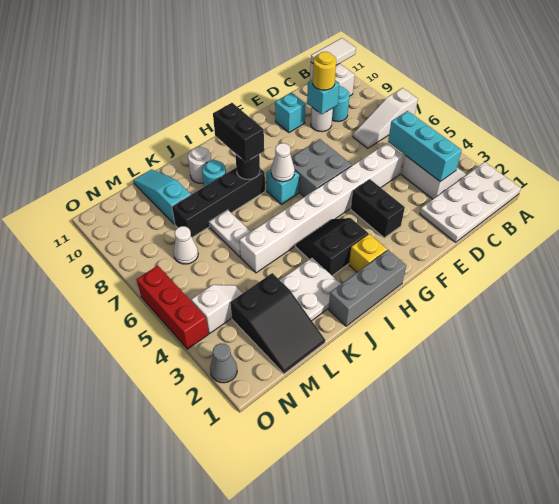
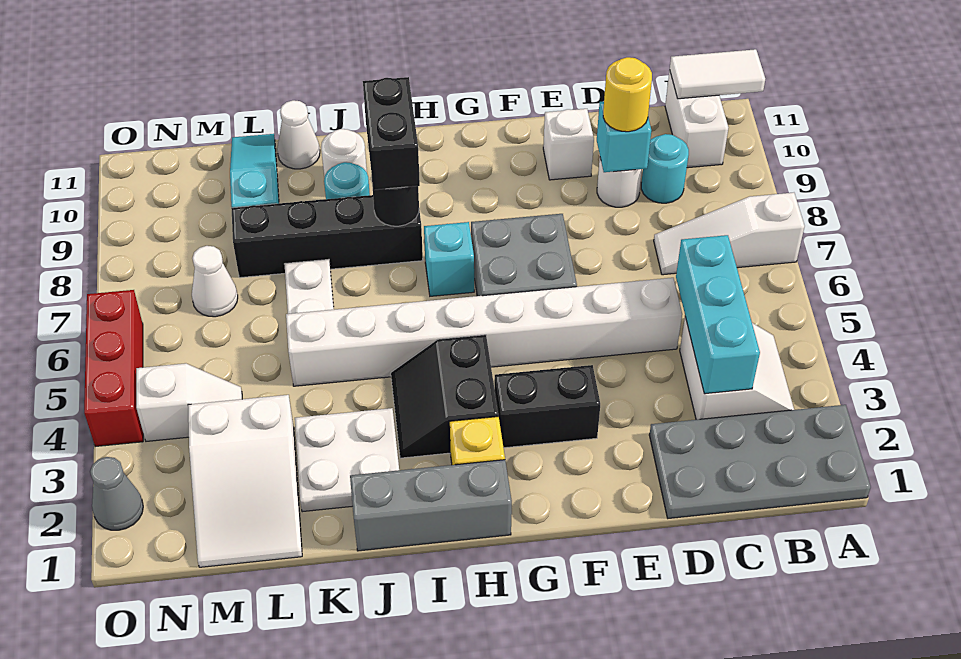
white 2x4 plate [420,162,521,242] -> grey 2x4 plate [649,405,871,518]
cyan 1x1 brick [275,92,306,133] -> white 1x1 brick [543,109,594,180]
black 1x2 brick [351,179,405,238] -> black 1x2 brick turned to [495,365,600,448]
black 2x2 slope [296,218,368,276] -> black 2x2 slope turned to [391,335,498,458]
white 1x1 cone [271,143,295,182] -> white 1x1 cone moved to [277,100,320,169]
black 2x3 slope [230,273,325,374] -> white 2x3 slope [188,395,302,567]

